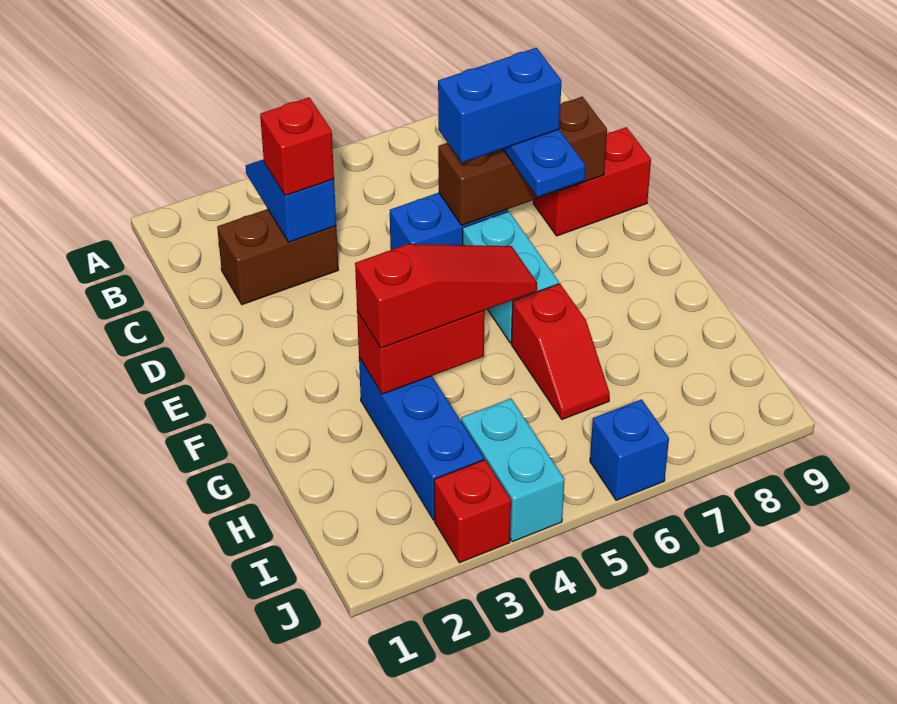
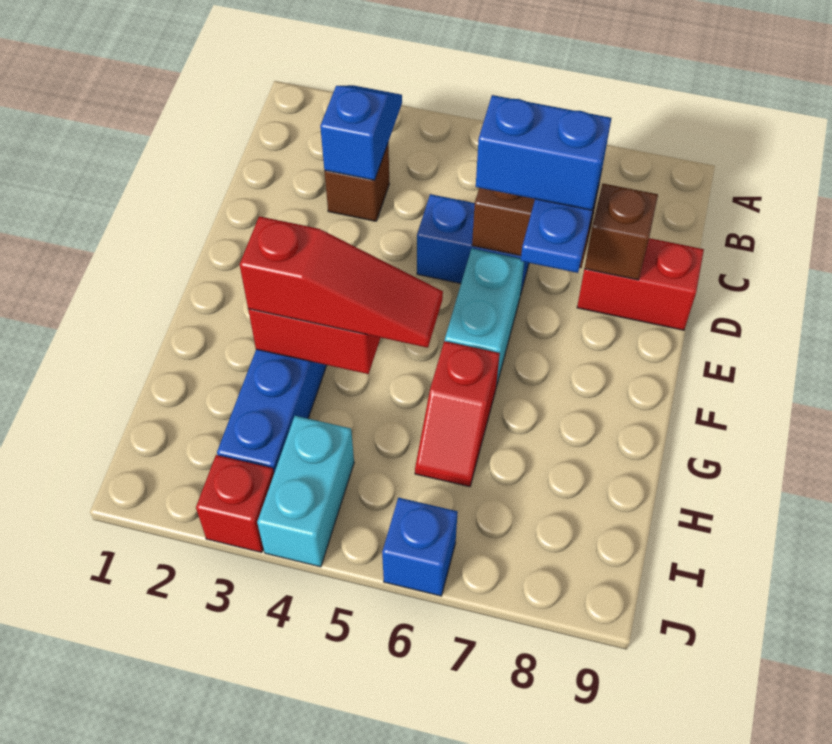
brown 1x2 brick [217,209,338,305] -> brown 1x1 brick [324,144,389,221]
red 1x1 brick [260,97,334,196] -> none

